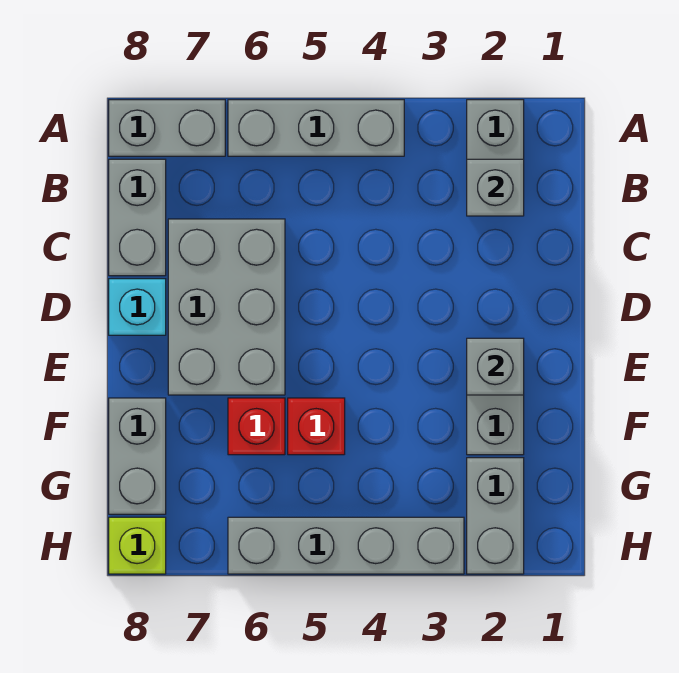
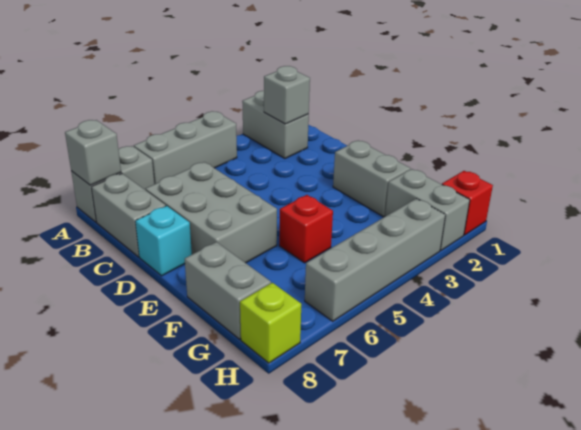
grey 1x1 brick [467,338,524,395] -> grey 1x1 brick moved to [65,120,121,185]
red 1x1 brick [228,398,285,455] -> red 1x1 brick moved to [442,171,493,235]

